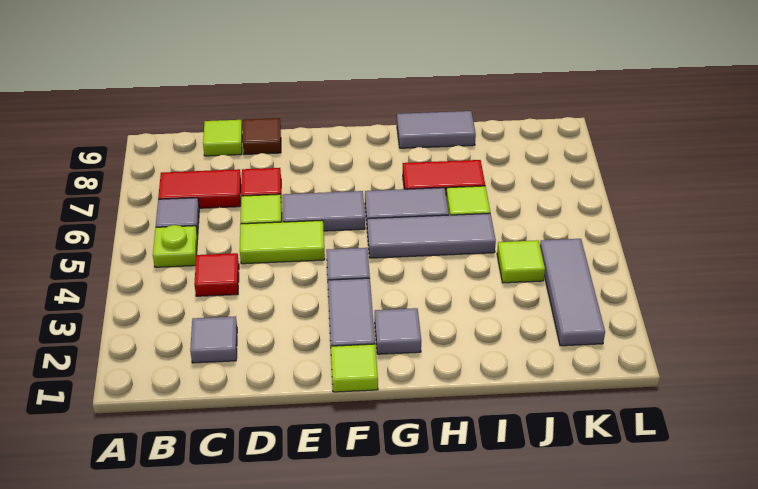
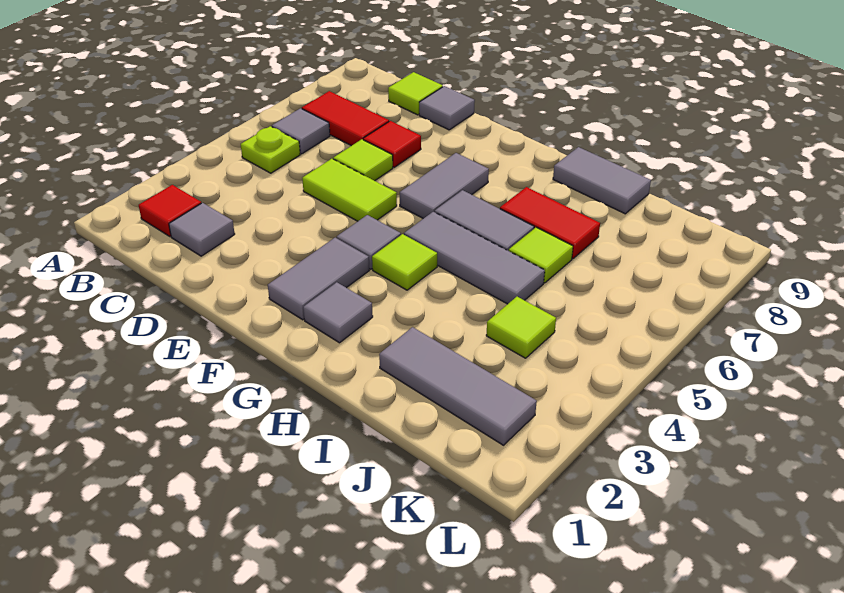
red 1x1 tile [194,253,239,296] -> red 1x1 tile moved to [139,185,201,237]
brown 1x1 tile [243,118,281,154] -> grey 1x1 tile [419,86,475,130]
grey 1x2 tile [283,191,365,231] -> grey 1x2 tile turned to [400,153,489,219]
lime 1x1 tile [331,344,378,392] -> lime 1x1 tile moved to [372,234,437,290]
grey 1x3 tile [540,239,605,346] -> grey 1x3 tile turned to [379,327,537,445]

